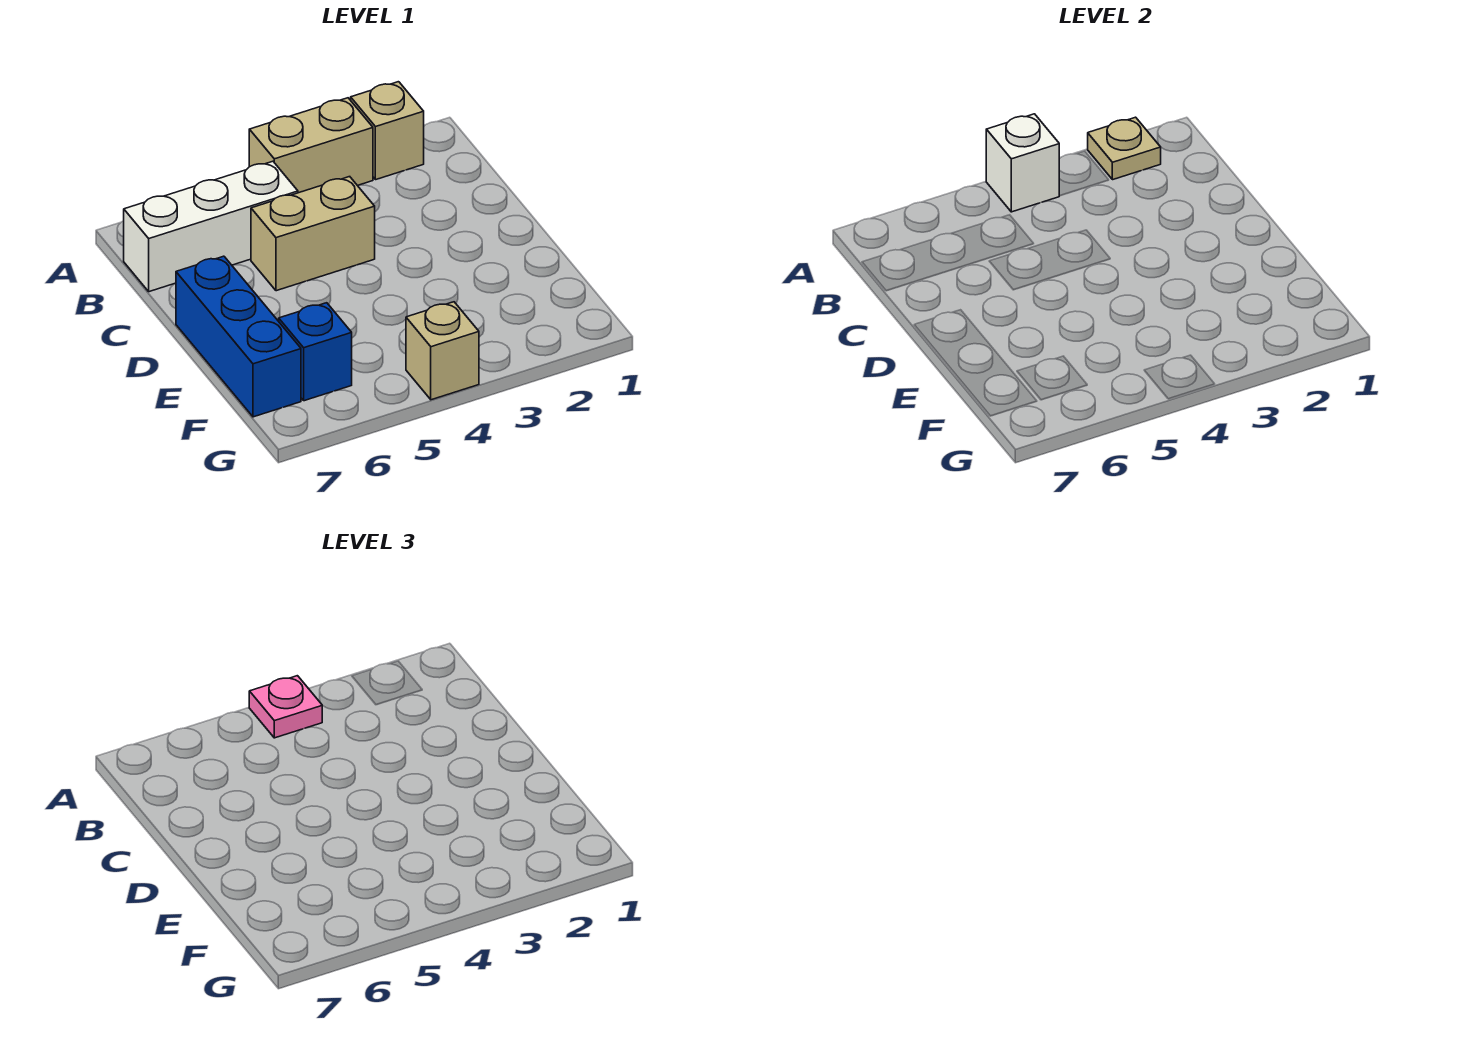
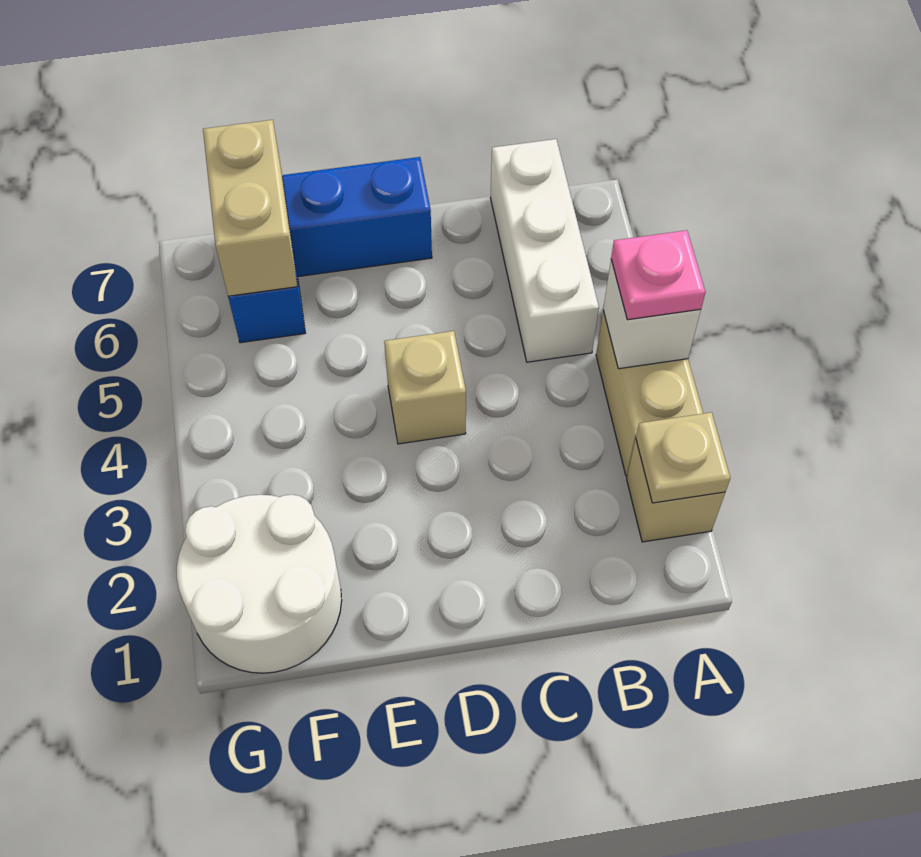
tan 1x2 brick [251,177,375,291] -> tan 1x2 brick moved to [203,120,297,296]
none -> white 2x2 round brick [177,494,342,673]
tan 1x1 brick [406,302,479,400] -> tan 1x1 brick moved to [384,331,466,444]

